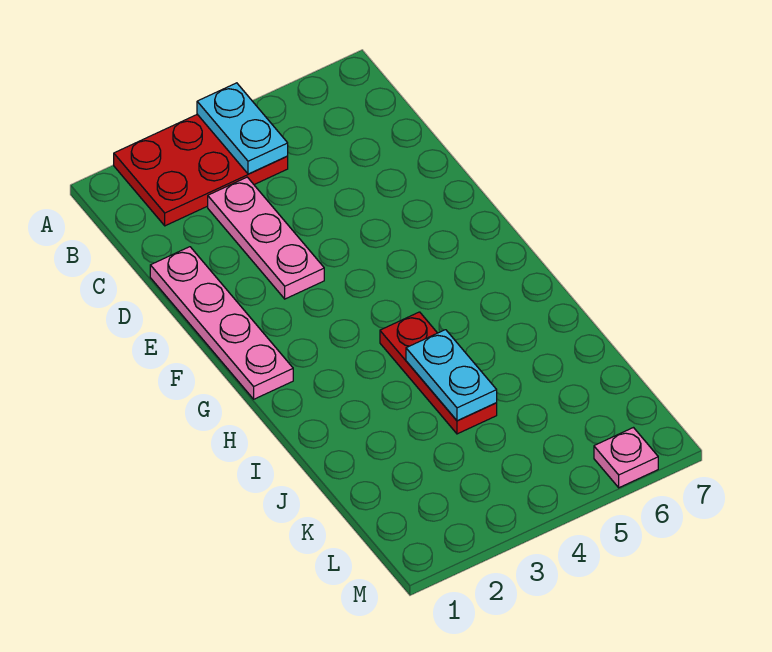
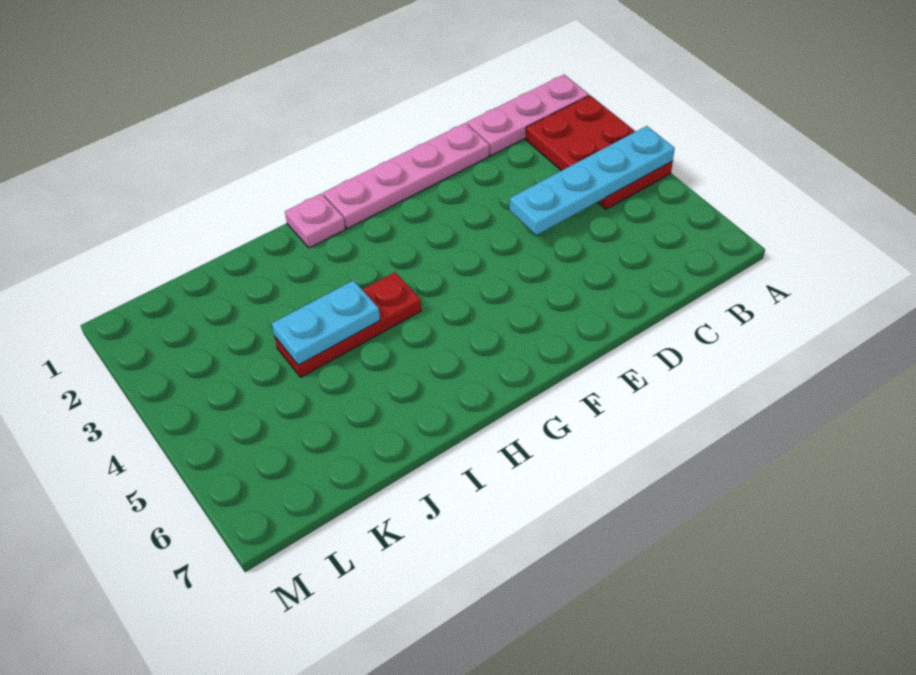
cyan 1x2 plate [197,83,288,174] -> cyan 1x4 plate [510,126,675,235]
pink 1x3 plate [208,177,324,299] -> pink 1x3 plate moved to [467,75,589,156]
pink 1x1 plate [594,428,658,488] -> pink 1x1 plate moved to [285,194,345,248]

